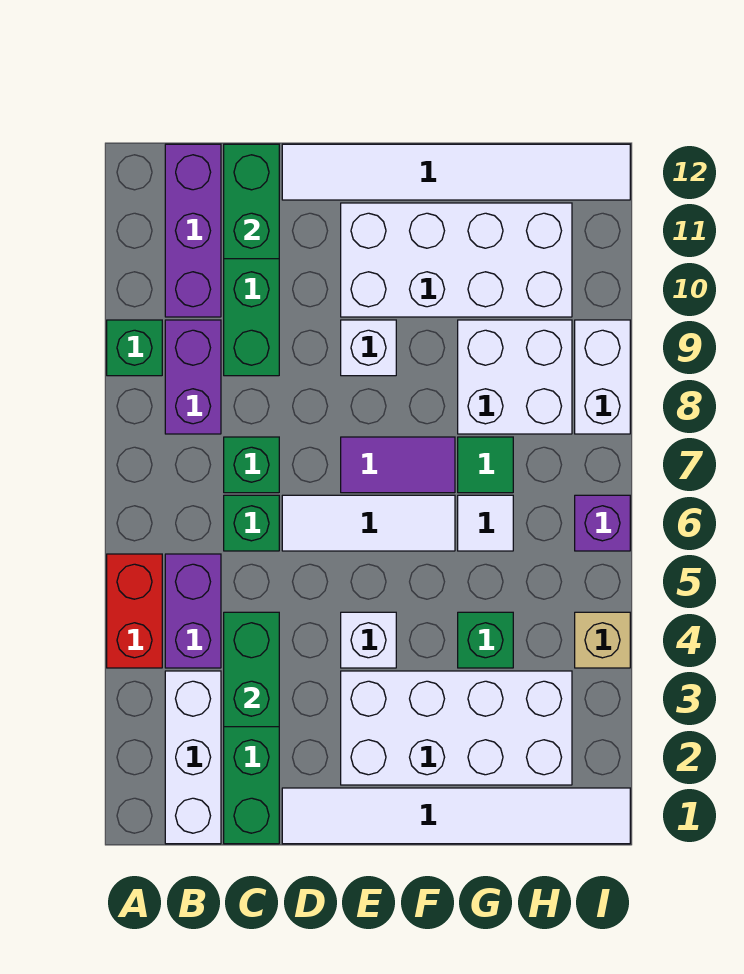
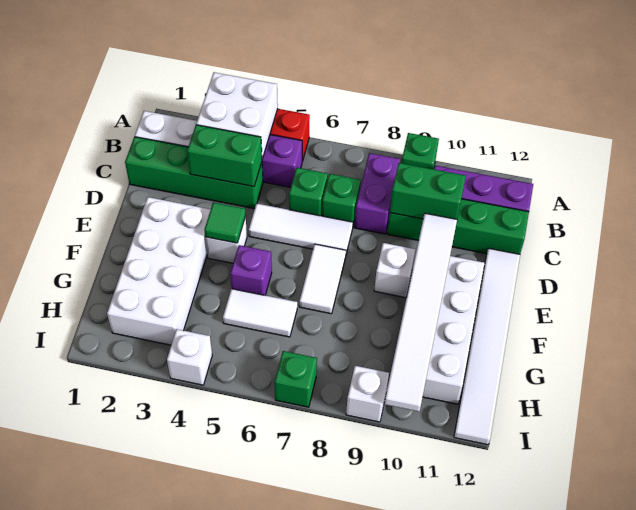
purple 1x2 brick [165,320,221,434] -> purple 1x2 brick turned to [354,153,400,234]
green 1x2 brick [224,144,279,259] -> green 1x2 brick moved to [390,163,466,219]
white 1x6 tile [282,788,630,844] -> white 1x6 tile moved to [384,213,457,411]
white 1x3 tile [282,495,455,551] -> white 1x3 tile turned to [249,204,353,254]
purple 1x2 tile [341,437,455,493] -> white 1x2 tile [299,244,346,314]
green 1x1 brick [458,612,513,668] -> green 1x1 brick moved to [275,351,317,407]
white 1x1 tile [458,495,513,551] -> white 1x2 tile [223,289,297,337]
green 1x1 tile [458,437,513,493] -> green 1x1 tile moved to [204,202,246,243]
white 2x2 brick [458,320,572,434] -> white 2x2 brick moved to [196,72,278,159]
tan 1x1 brick [575,612,630,668] -> white 1x1 brick [167,329,212,385]
purple 1x1 brick [575,495,630,551] -> purple 1x1 brick moved to [230,245,272,295]
white 1x2 brick [575,320,630,434] -> white 1x1 brick [346,366,389,422]

